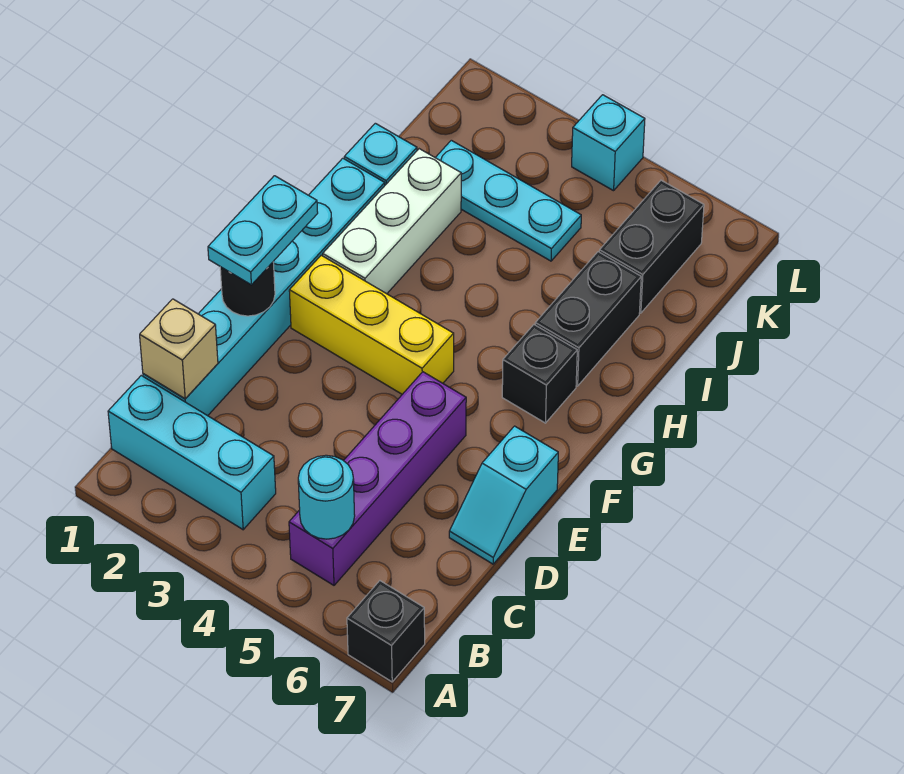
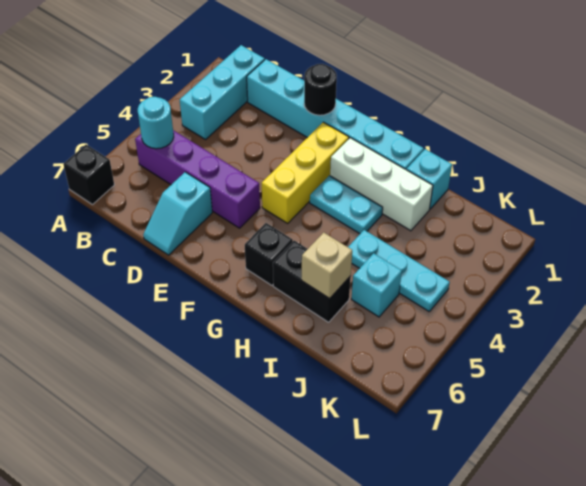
tan 1x1 brick [140,299,218,399] -> tan 1x1 brick moved to [302,232,352,299]
cyan 1x2 slope [449,426,558,564] -> cyan 1x2 slope turned to [143,172,212,255]
cyan 1x2 plate [208,176,318,285] -> cyan 1x2 plate moved to [310,175,383,234]
cyan 1x3 plate [435,140,581,261] -> cyan 1x3 plate turned to [348,230,450,311]
black 1x2 brick [599,180,704,313] -> none
cyan 1x1 brick [572,95,645,191] -> cyan 1x1 brick moved to [351,253,402,317]

